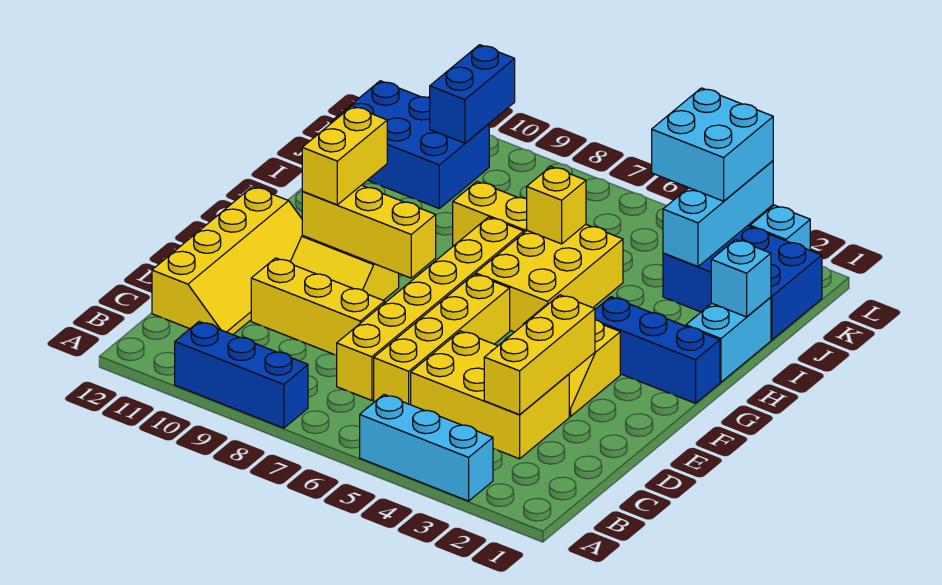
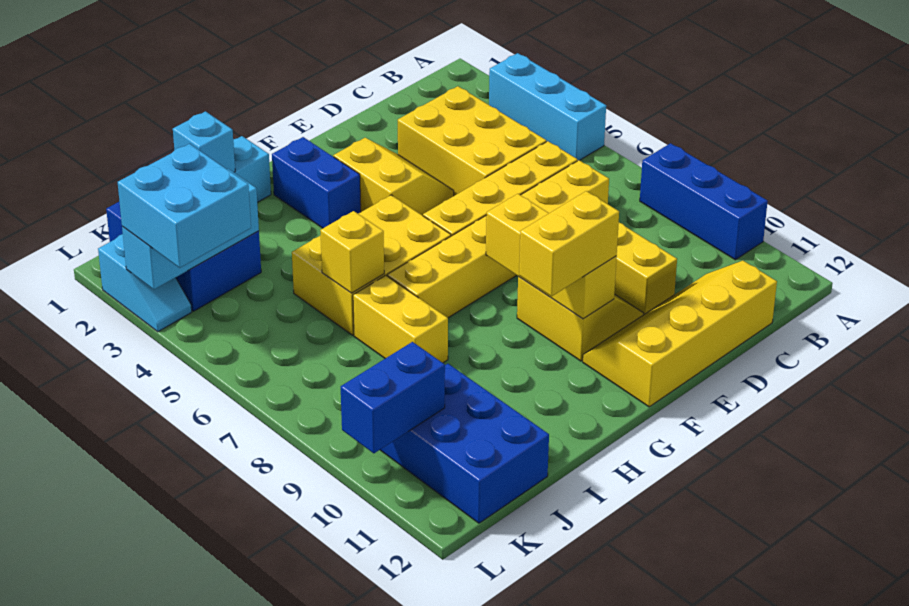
yellow 1x3 brick [484,295,595,415] -> none
blue 1x3 brick [595,297,720,403] -> blue 1x2 brick [272,137,361,228]

